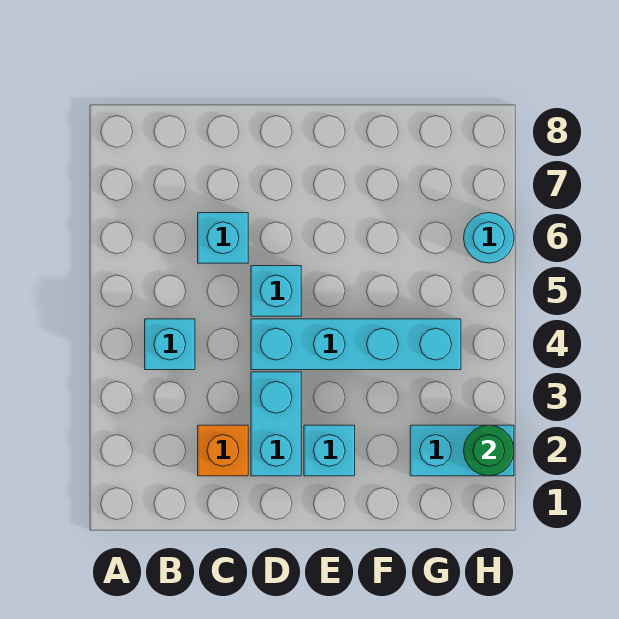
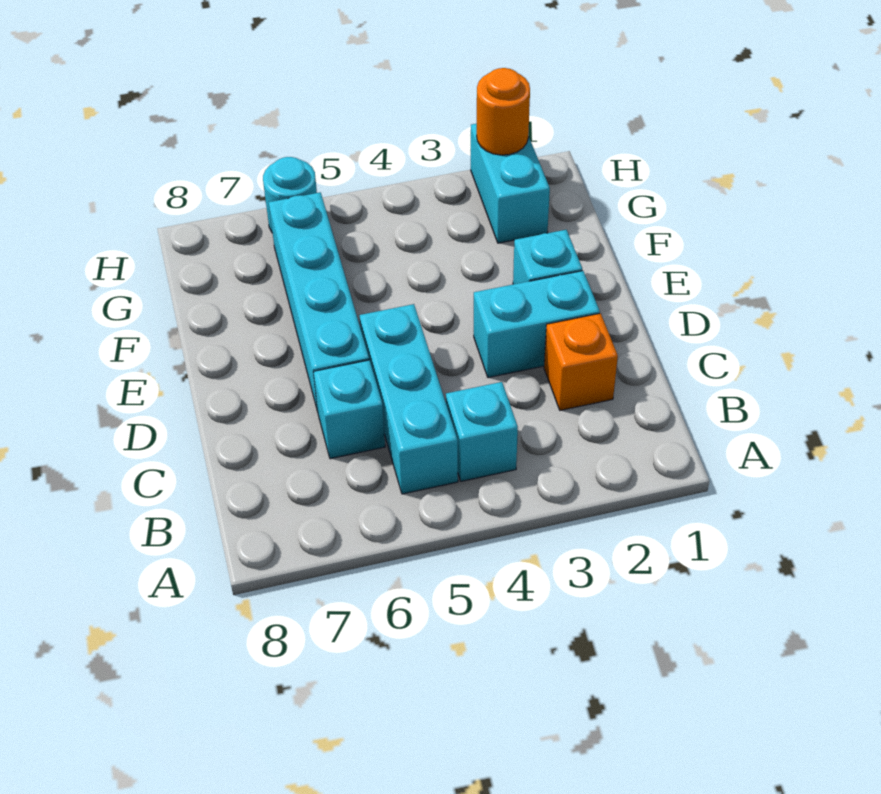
cyan 1x4 brick [251,319,461,370] -> cyan 1x4 brick moved to [269,192,369,412]
cyan 1x1 brick [251,266,301,316] -> cyan 1x3 brick [360,304,458,494]
green 1x1 round brick [464,425,514,476] -> orange 1x1 round brick [477,68,530,155]

